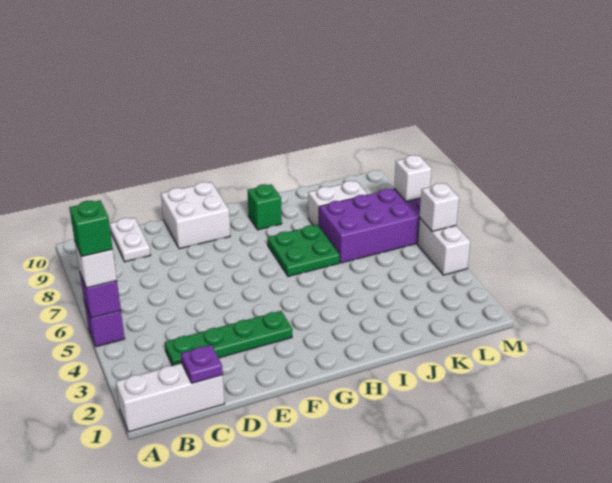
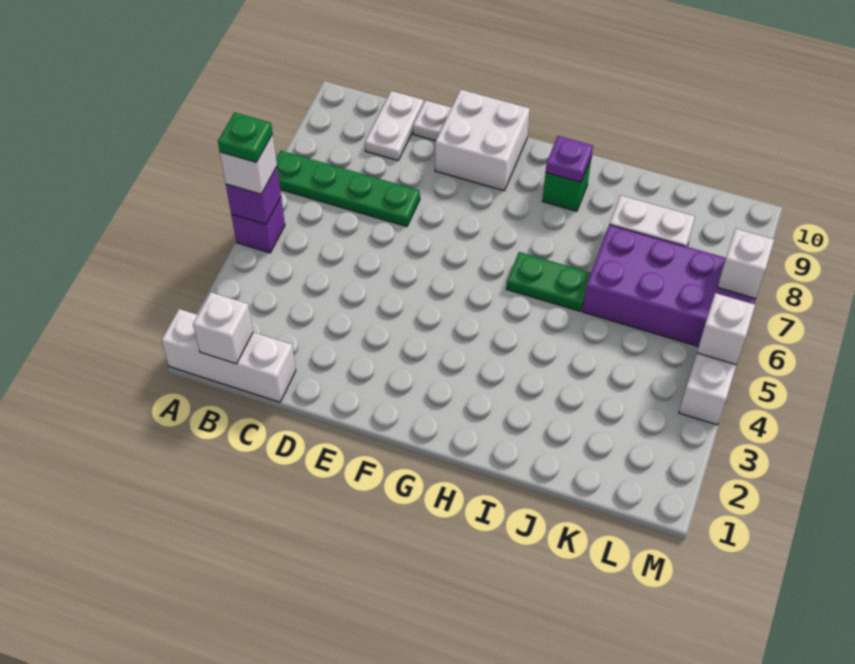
green 1x1 brick [69,200,113,257] -> green 1x1 plate [218,113,273,162]
none -> white 1x1 brick [193,292,253,364]
purple 1x1 plate [181,345,223,383] -> purple 1x1 plate moved to [546,136,593,182]
green 1x4 plate [165,311,292,366] -> green 1x4 plate moved to [276,151,420,227]
none -> white 1x1 plate [413,100,452,141]
green 2x2 plate [267,225,340,277] -> green 1x2 plate [506,252,591,311]

